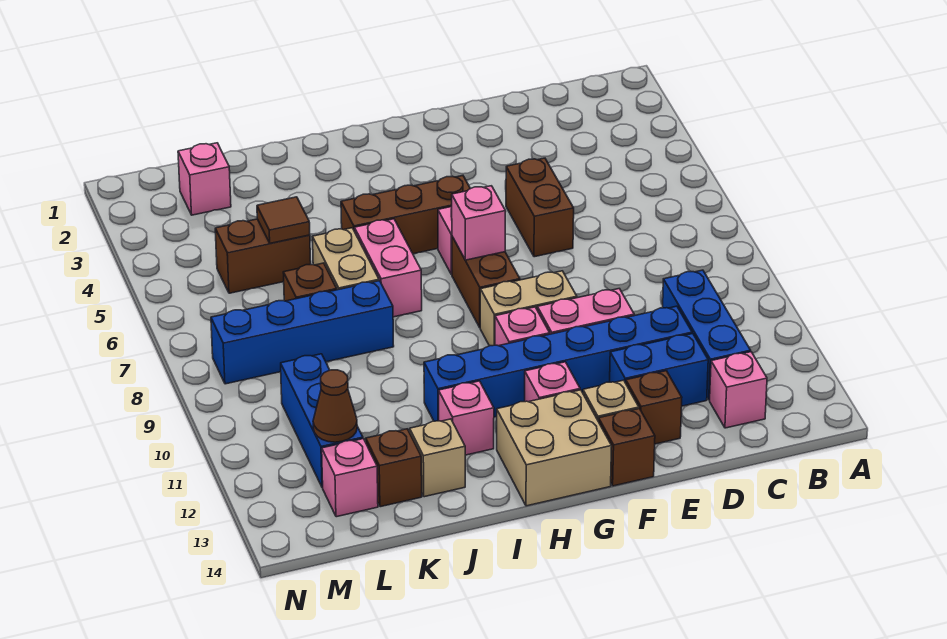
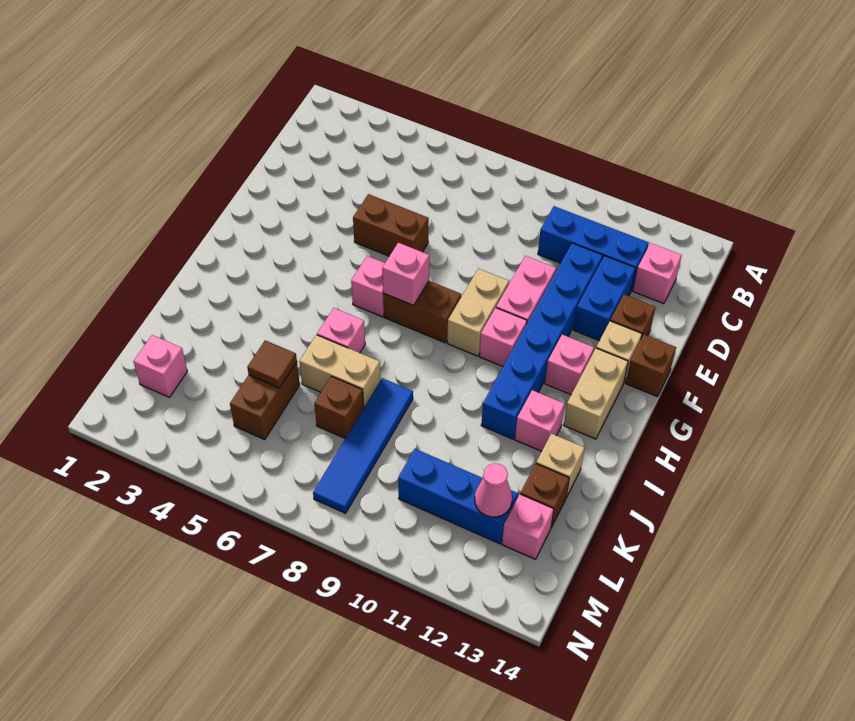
brown 1x3 brick [341,176,470,254] -> none
tan 2x2 brick [497,390,612,506] -> tan 1x2 brick [564,348,628,439]
pink 1x2 brick [354,219,422,317] -> pink 1x1 brick [317,308,365,353]
blue 1x4 brick [211,281,394,384] -> blue 1x4 tile [313,378,413,513]
brown 1x1 cone [313,370,357,442] -> pink 1x1 cone [475,463,512,517]

